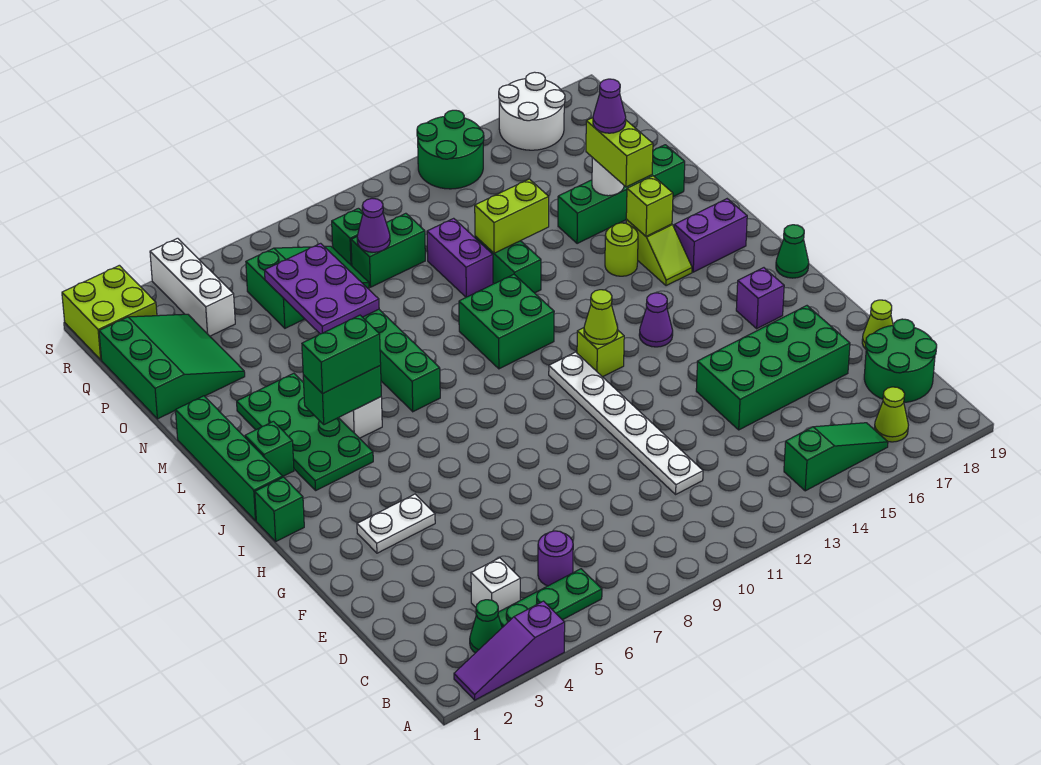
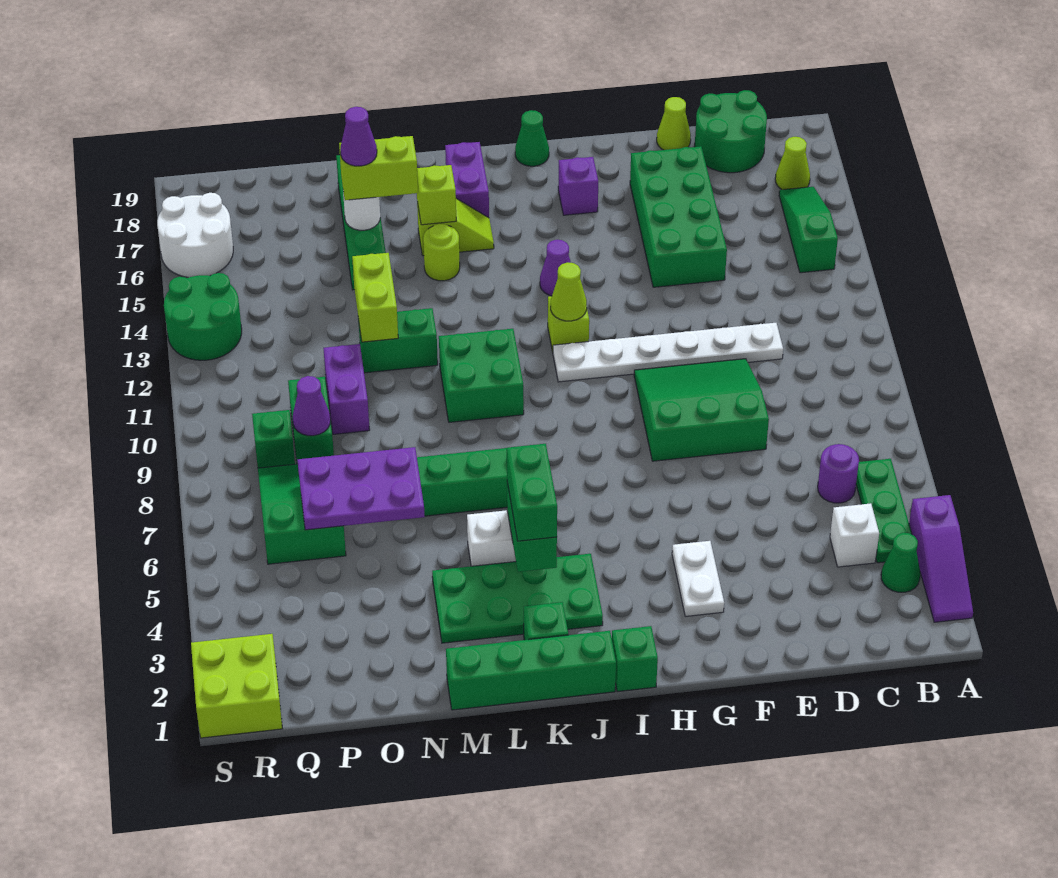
purple 1x2 brick [427,218,493,297] -> purple 1x2 brick turned to [323,344,370,434]
green 3x3 slope [99,314,245,419] -> green 3x3 slope moved to [634,359,769,461]
white 1x3 brick [150,238,235,336] -> none

